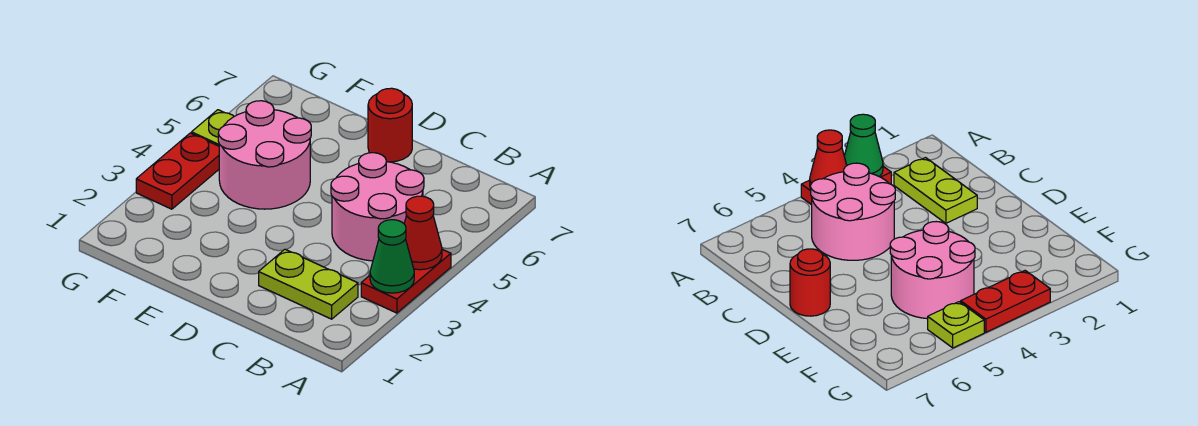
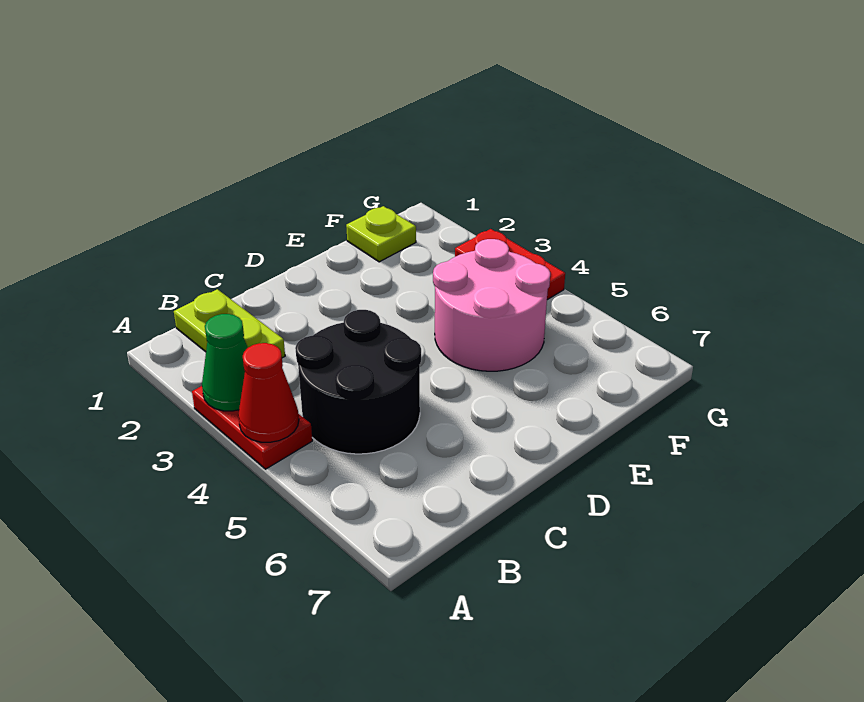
lime 1x2 plate [259,249,358,319] -> lime 1x2 plate turned to [174,289,285,358]
pink 2x2 round brick [331,153,424,261] -> black 2x2 round brick [295,310,421,454]
red 1x1 round brick [368,88,412,162] -> none
lime 1x1 plate [191,110,234,146] -> lime 1x1 plate moved to [346,206,416,262]

